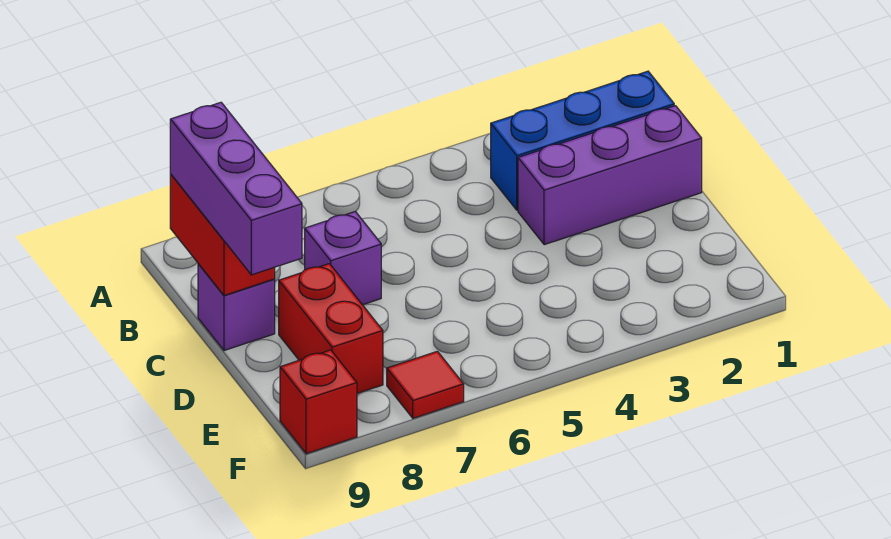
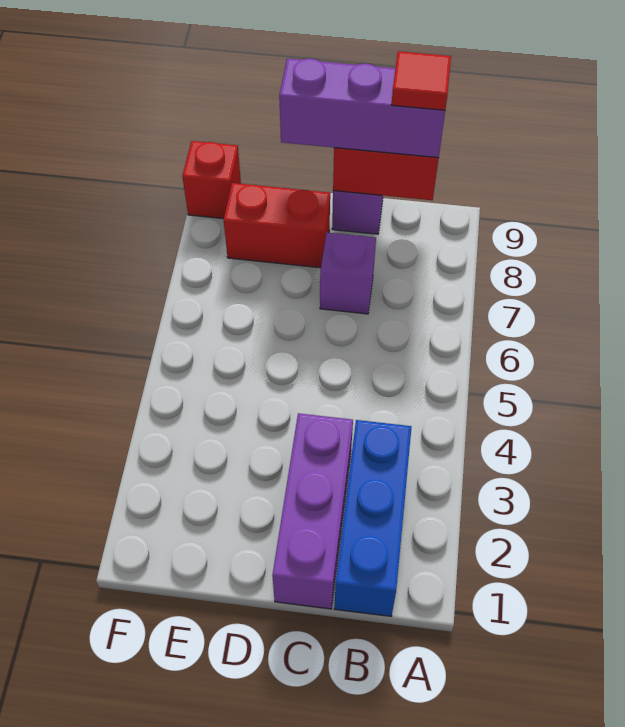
red 1x1 tile [387,351,464,418] -> red 1x1 tile moved to [392,51,451,110]

